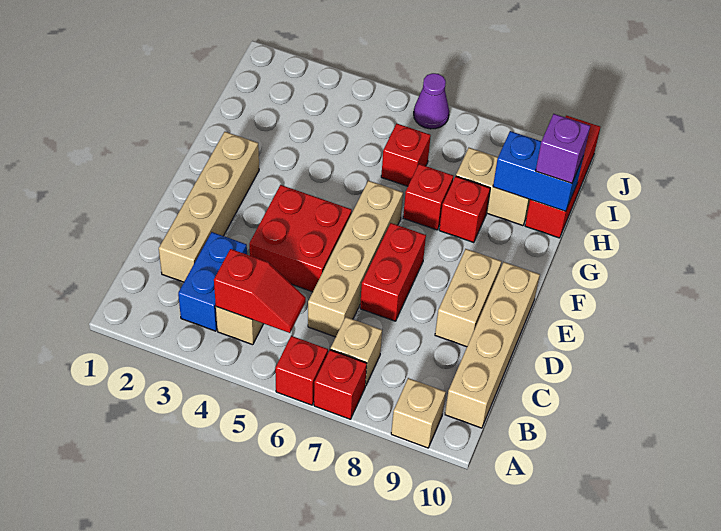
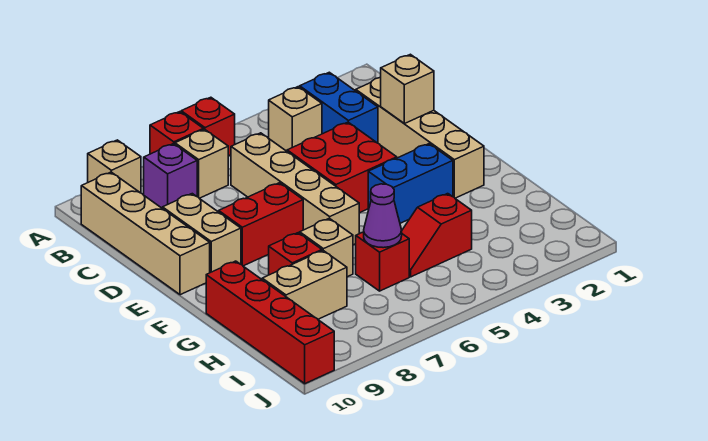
red 1x2 slope [214,249,306,333] -> red 1x2 slope moved to [402,194,472,277]
none -> tan 1x1 brick [381,54,434,124]
red 1x2 brick [360,223,426,321] -> red 1x2 brick turned to [219,183,303,266]
red 1x1 brick [403,164,453,230] -> tan 1x1 brick [300,218,353,277]
blue 1x2 brick [493,131,583,211] -> blue 1x2 brick moved to [368,144,453,223]
red 1x3 brick [525,115,600,238] -> red 1x4 brick [206,261,334,384]
purple 1x1 brick [536,114,590,183] -> purple 1x1 brick moved to [143,144,197,209]
purple 1x1 cone [414,73,449,129] -> purple 1x1 cone moved to [364,184,402,248]

